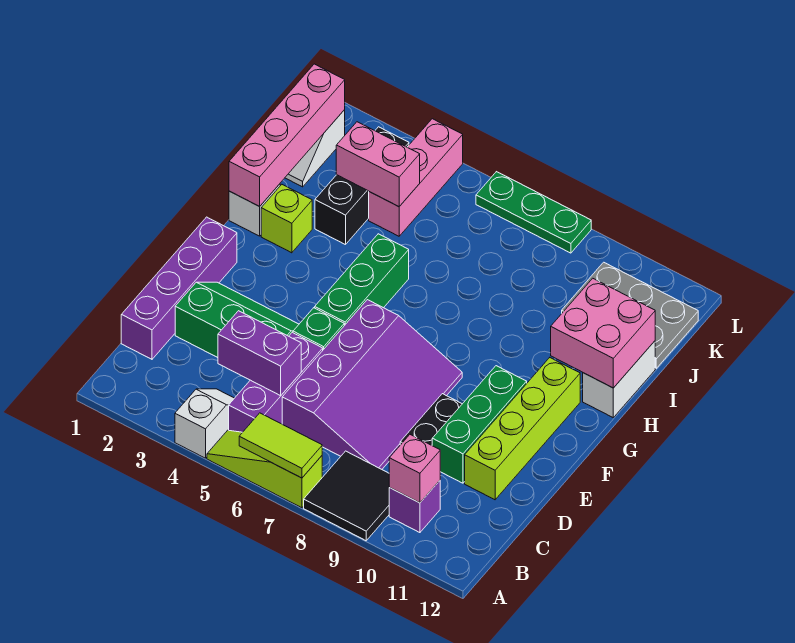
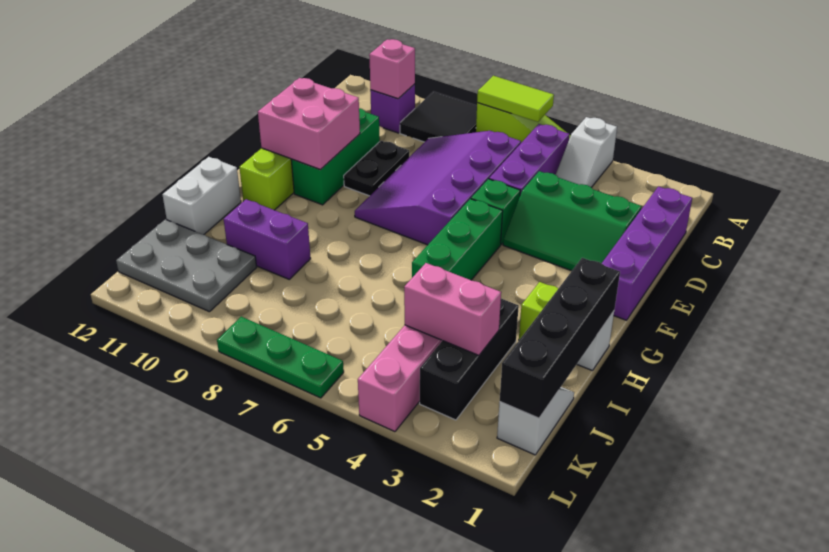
purple 1x2 brick [218,311,301,396] -> purple 1x2 brick moved to [224,199,311,279]
pink 1x4 brick [229,64,345,206] -> black 1x4 brick [500,258,620,418]
pink 2x2 brick [551,278,655,388] -> pink 2x2 brick moved to [258,78,360,169]

